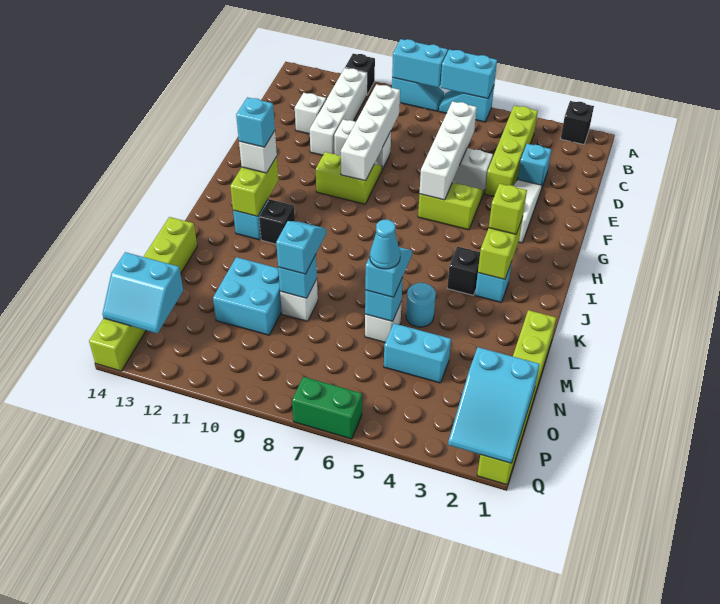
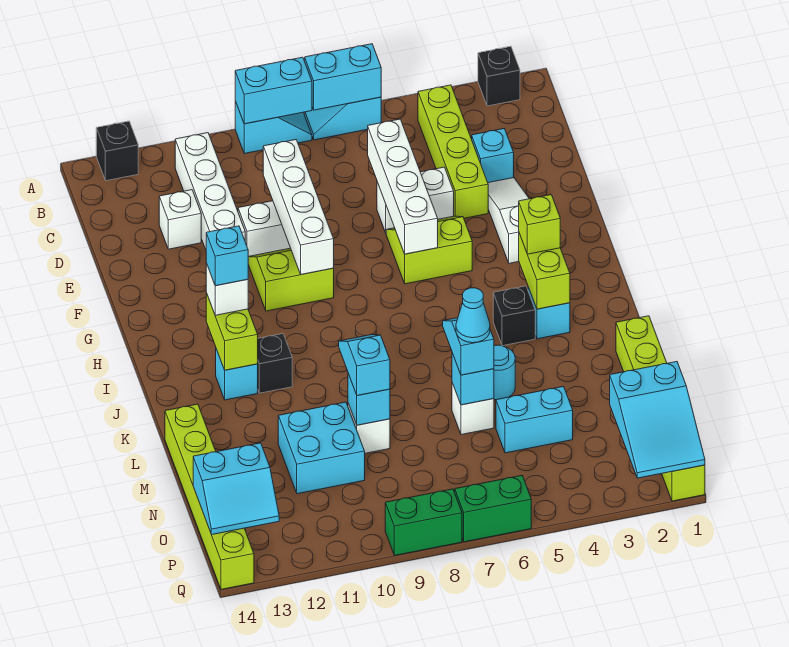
black 1x1 brick [345,54,375,95] -> black 1x1 brick moved to [96,121,138,181]
none -> green 1x2 brick [385,489,462,555]

